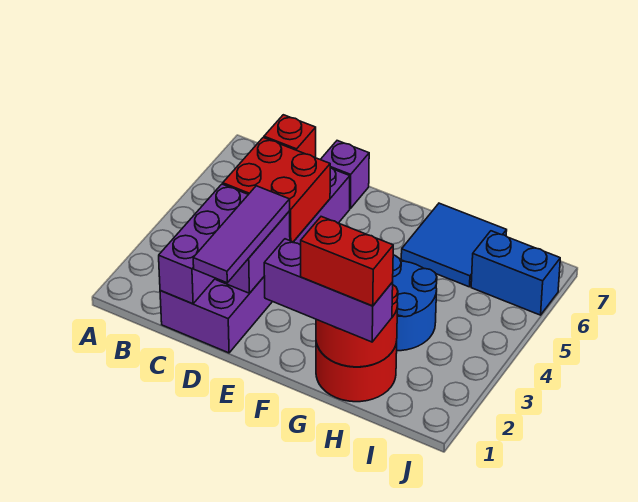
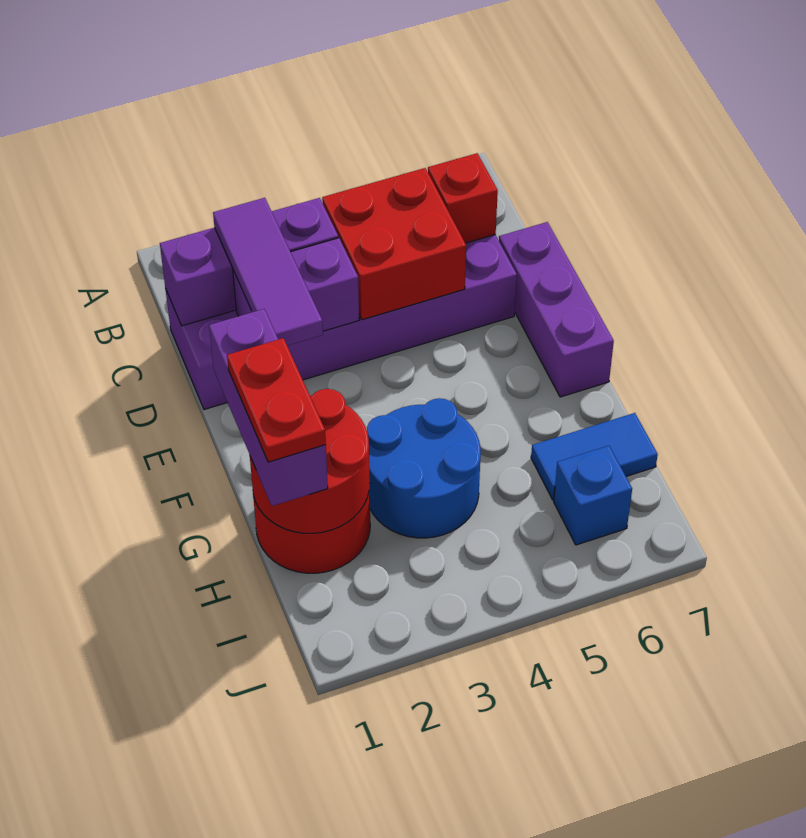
purple 1x3 tile [193,186,290,283] -> purple 1x3 tile turned to [213,198,323,346]
purple 1x1 brick [320,141,369,208] -> purple 1x3 brick [499,222,614,397]
red 1x2 brick [301,217,393,306] -> red 1x2 plate [227,338,326,462]
blue 2x2 tile [401,203,507,287] -> blue 1x2 tile [531,413,658,500]
blue 1x2 brick [471,231,560,315] -> blue 1x1 brick [554,446,632,545]

